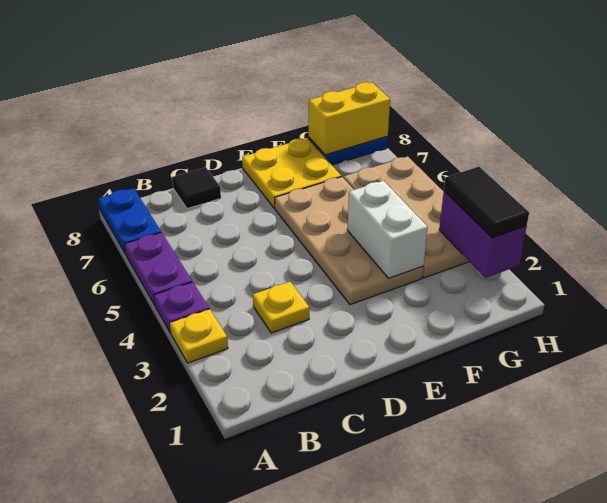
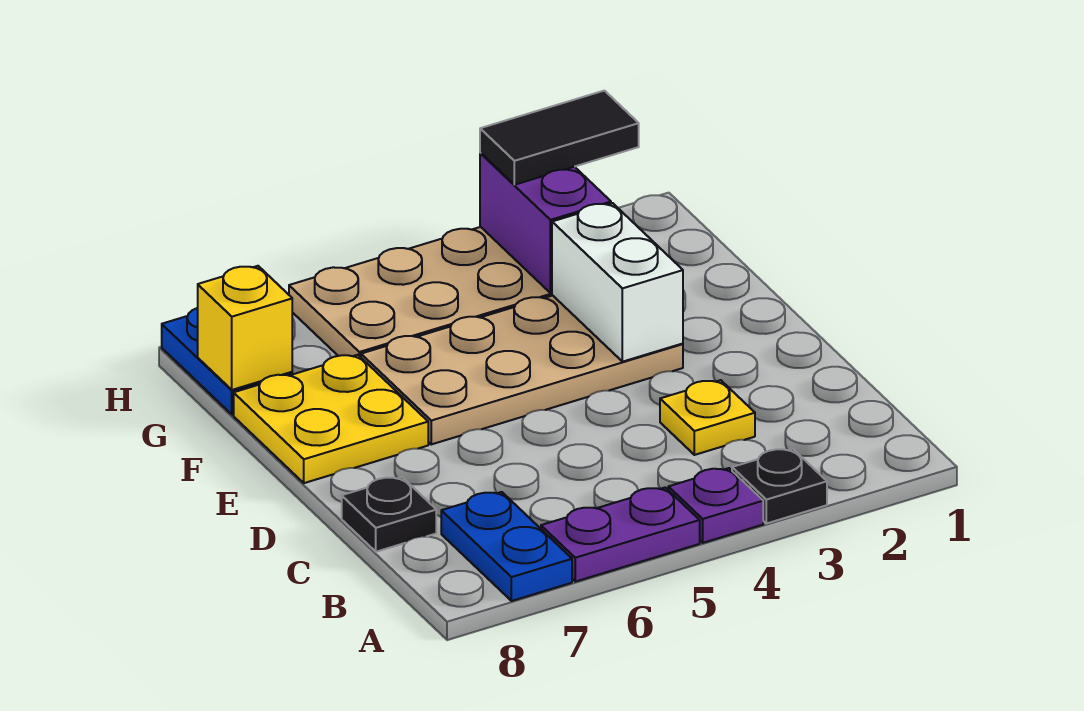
yellow 1x1 plate [170,309,228,363] -> black 1x1 plate [732,449,827,524]
blue 1x2 plate [98,188,161,254] -> blue 1x2 plate turned to [441,492,572,601]
black 1x1 tile [172,167,221,209] -> black 1x1 plate [342,477,436,552]
white 1x2 brick [347,181,428,278] -> white 1x2 brick turned to [552,203,683,362]
yellow 1x2 brick [309,82,390,155] -> yellow 1x1 brick [198,266,292,390]
purple 1x2 brick [439,191,527,278] -> purple 1x2 brick turned to [480,153,611,293]

